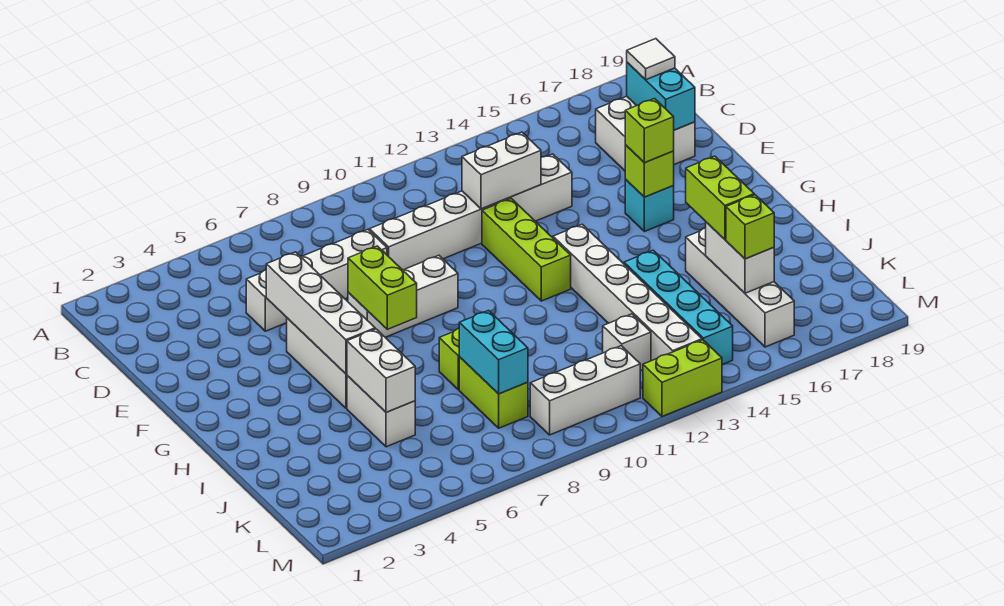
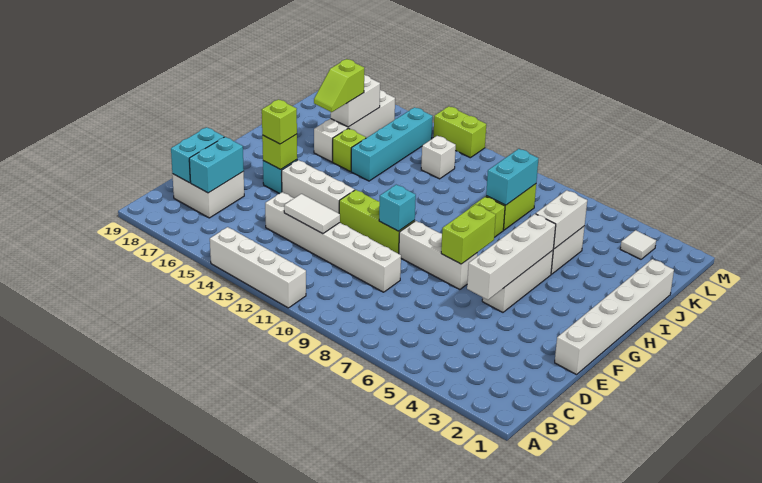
none -> cyan 1x2 brick [189,137,244,193]
white 1x1 tile [627,39,675,80] -> white 1x1 tile moved to [620,230,656,259]
white 1x4 brick [246,230,387,331] -> white 1x4 brick moved to [210,227,306,308]
white 1x2 brick [462,132,541,209] -> white 1x2 tile [284,194,340,234]
lime 1x3 brick [482,199,571,301] -> lime 1x3 brick turned to [339,190,415,254]
none -> cyan 1x1 brick [379,185,416,231]
white 1x6 brick [553,224,702,361] -> white 1x6 brick moved to [555,259,674,375]
lime 1x2 brick [686,156,754,240] -> lime 1x2 slope [314,59,364,112]
lime 1x1 brick [726,195,774,259] -> lime 1x1 brick moved to [333,128,366,171]
white 1x3 brick [530,346,640,435] -> white 1x3 brick moved to [282,160,355,213]

